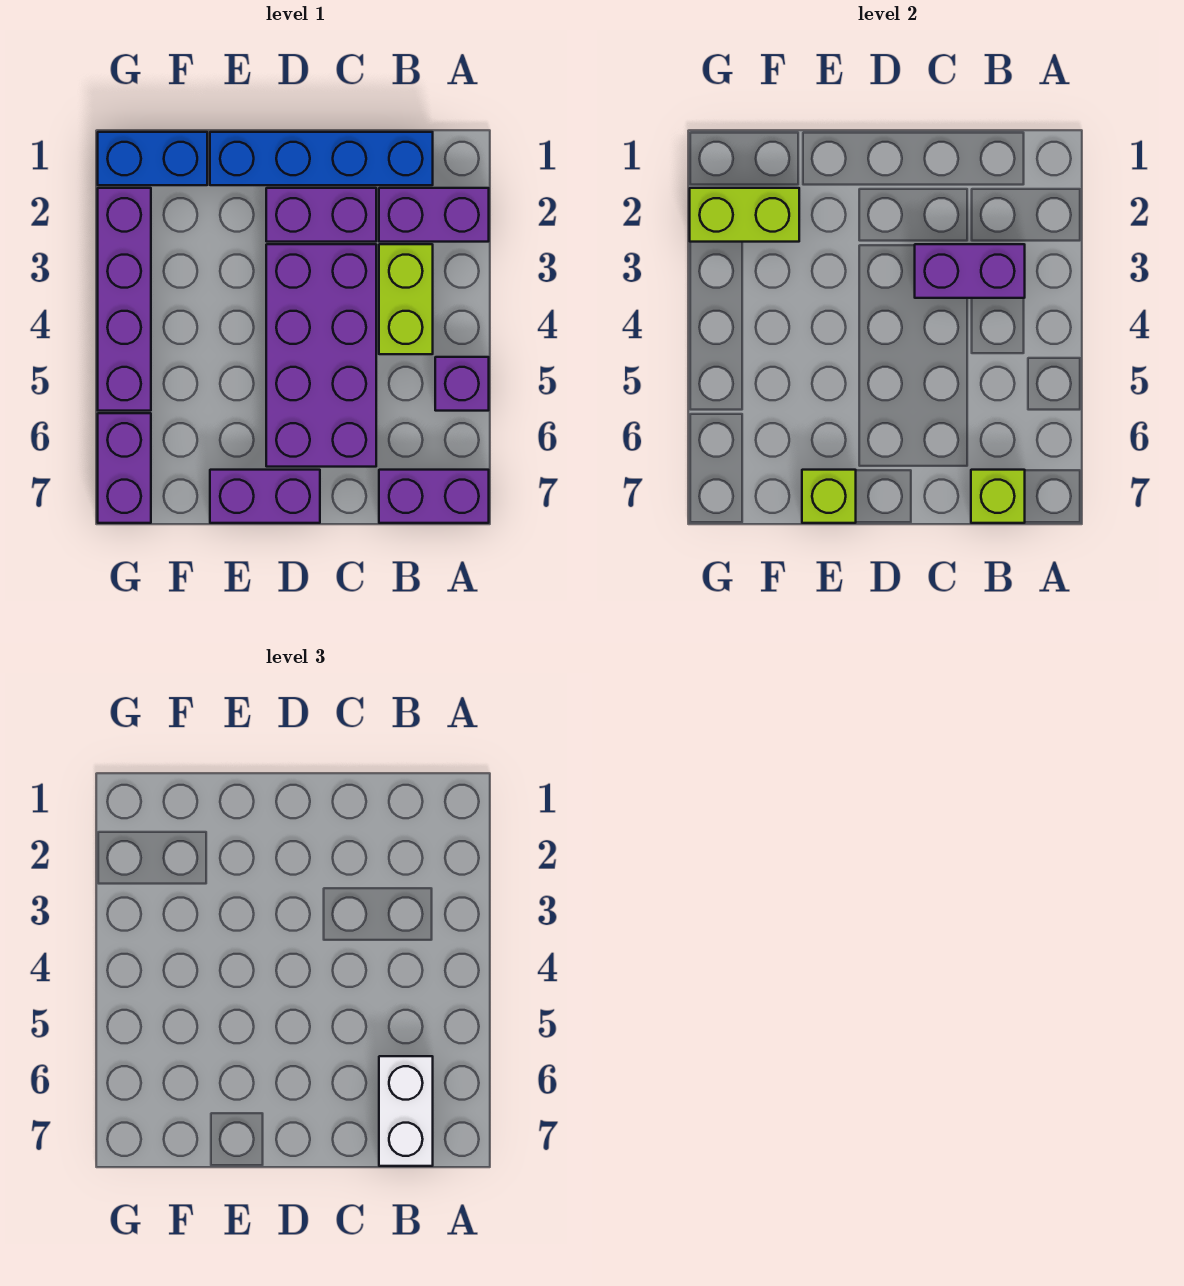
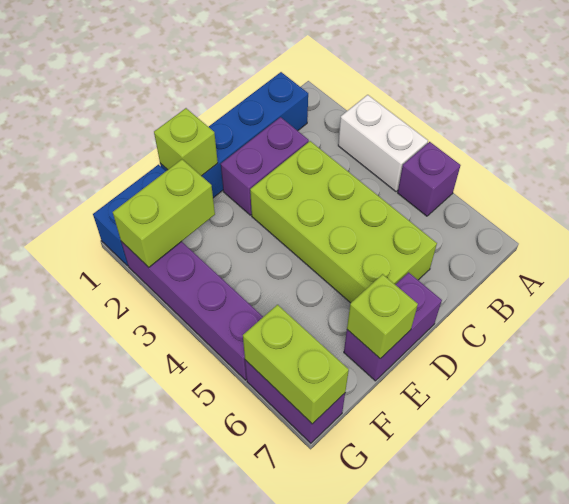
purple 1x2 brick [379,188,489,242] -> none
purple 1x2 brick [379,470,489,523] -> none
lime 1x2 brick [379,244,433,354] -> lime 1x2 brick moved to [243,305,349,424]
purple 1x2 brick [915,244,1025,298] -> none
white 1x2 brick [379,1056,433,1166] -> white 1x2 brick moved to [338,95,428,191]
lime 1x1 brick [971,470,1025,523] -> lime 1x1 brick moved to [154,108,218,176]
purple 2x4 brick [266,244,376,467] -> lime 2x4 brick [250,141,437,303]

